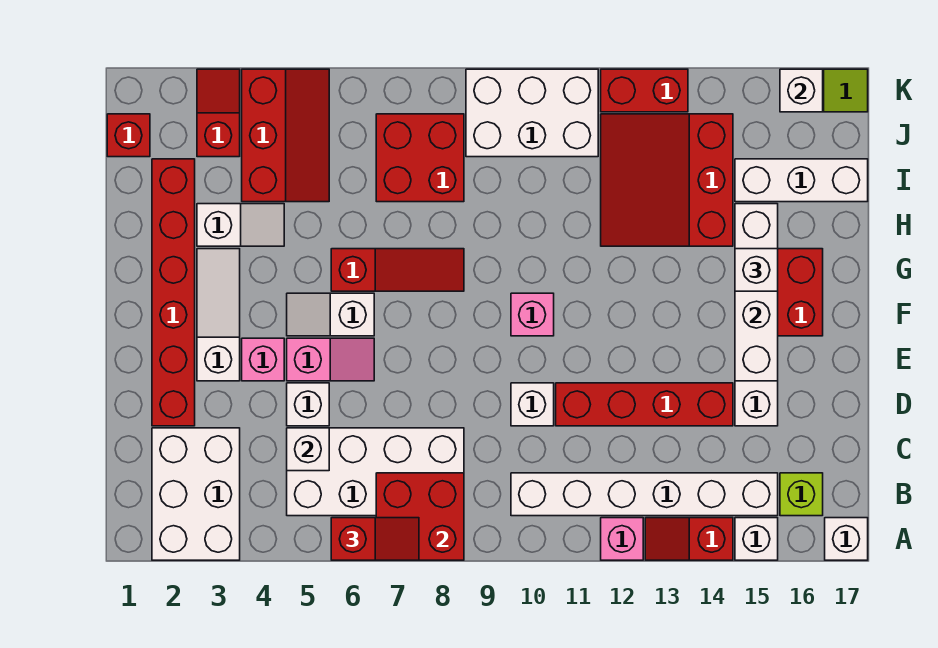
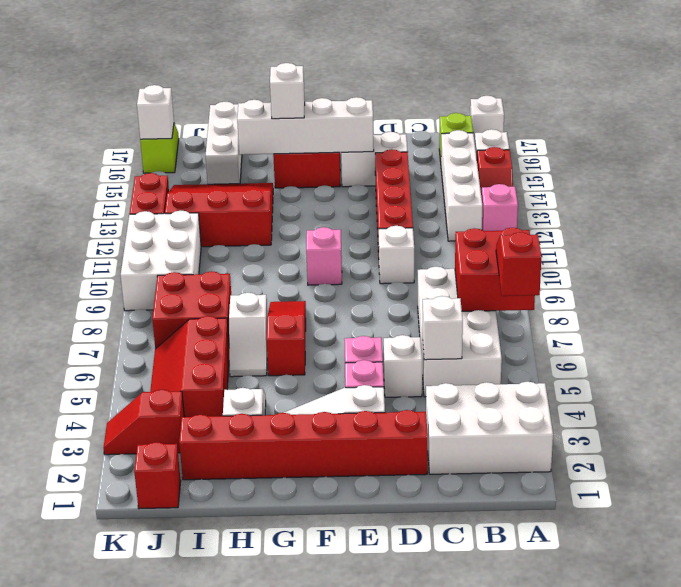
white 1x6 brick [511,473,778,516] -> white 1x4 brick [441,130,482,241]
white 1x2 slope [287,293,374,336] -> white 1x2 slope moved to [229,293,267,377]
red 3x3 slope [601,114,733,246] -> red 3x3 slope turned to [165,183,273,247]
red 2x3 slope [242,69,329,202] -> red 2x3 slope turned to [150,316,229,417]

